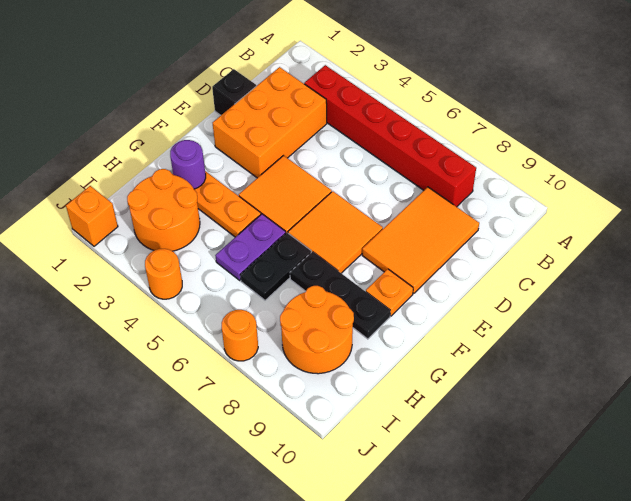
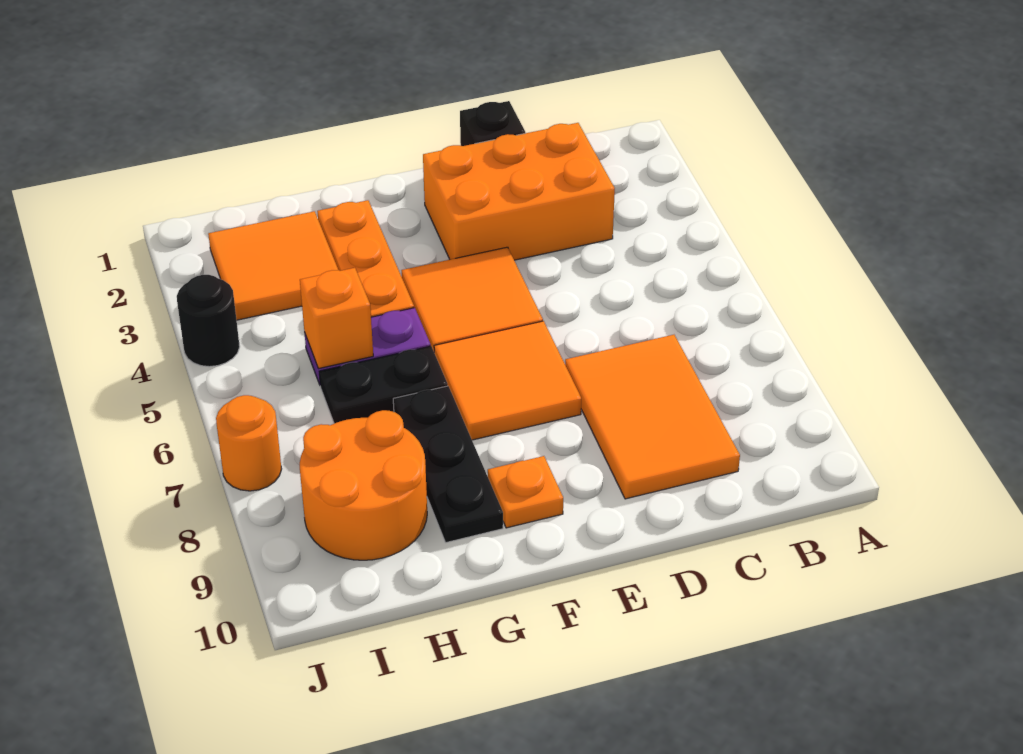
red 1x6 brick [304,65,476,207] -> none
orange 2x3 tile [362,187,479,294] -> orange 2x3 tile turned to [565,335,740,499]
purple 1x1 round brick [170,140,206,189] -> none
orange 2x2 round brick [127,169,200,251] -> orange 2x2 tile [208,211,338,320]
orange 1x1 brick [66,186,118,246] -> orange 1x1 brick moved to [300,268,373,369]
orange 1x1 round brick [145,249,182,299] -> black 1x1 round brick [177,275,240,367]

